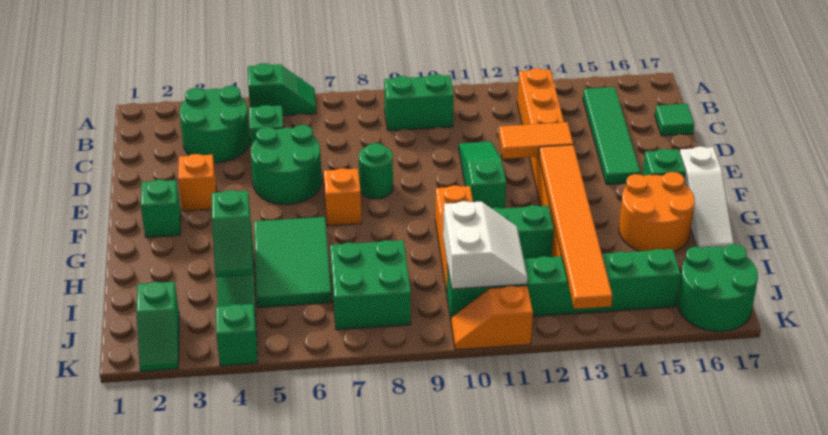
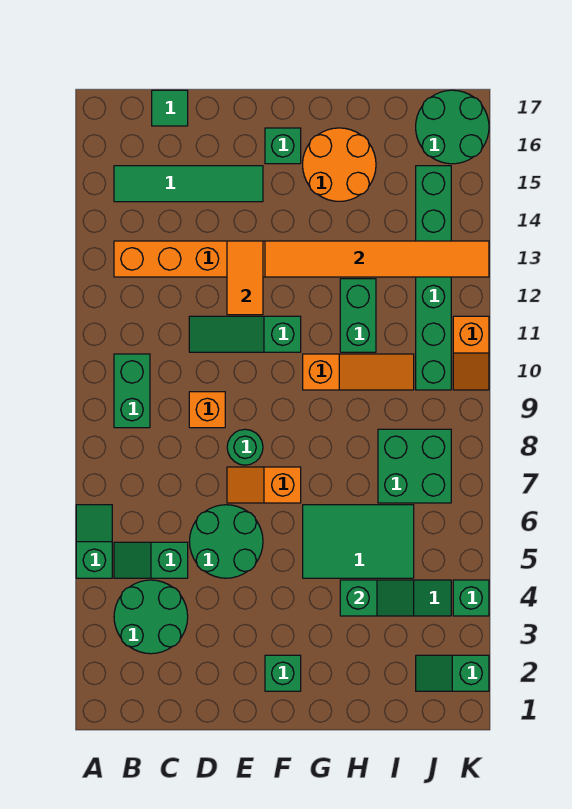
orange 1x1 brick [178,154,216,211] -> orange 1x1 brick moved to [189,392,225,428]
white 1x3 slope [680,147,734,248] -> none
white 2x2 slope [443,201,528,289] -> none
green 1x2 slope [136,282,179,371] -> green 1x2 slope turned to [416,655,489,691]

